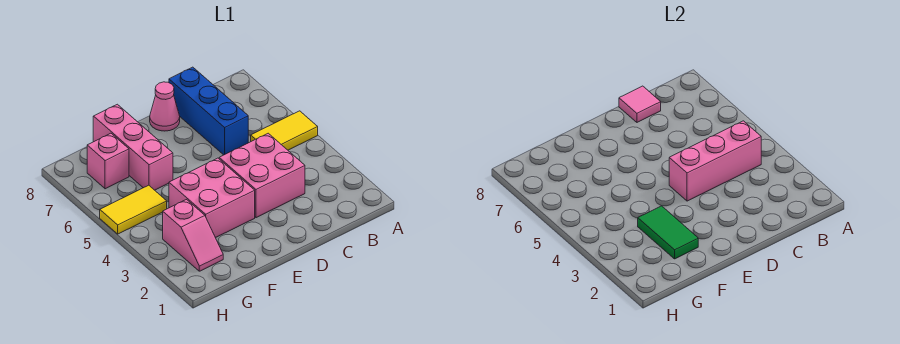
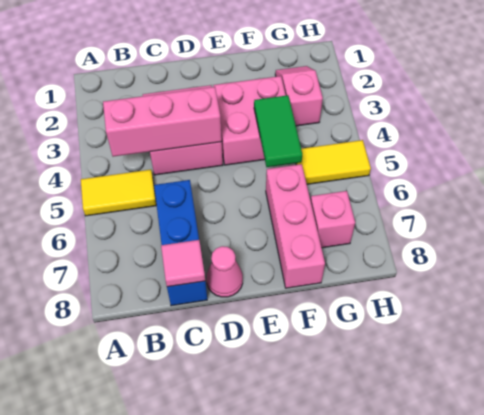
green 1x2 tile [638,206,698,259] -> green 1x2 tile moved to [254,95,302,167]

